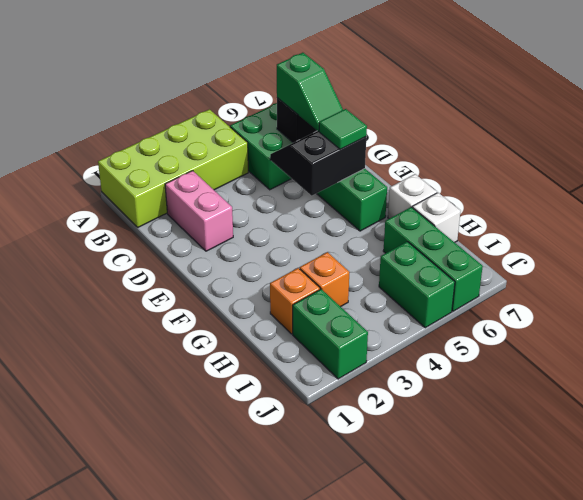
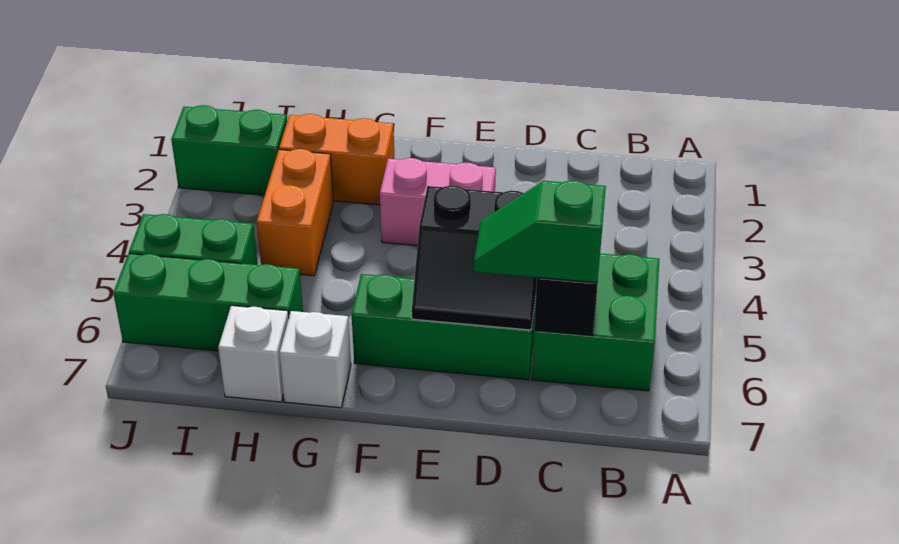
lime 2x4 brick [98,109,248,227] -> none
pink 1x2 brick [165,171,233,251] -> pink 1x2 brick moved to [380,158,496,246]
black 2x2 slope [270,131,366,196] -> black 2x2 slope turned to [412,186,537,330]
green 1x1 tile [319,109,367,149] -> none
orange 1x1 brick [270,268,320,334] -> orange 1x2 brick [279,114,394,205]
orange 1x1 brick [300,252,349,307] -> orange 1x2 brick [257,149,334,276]

